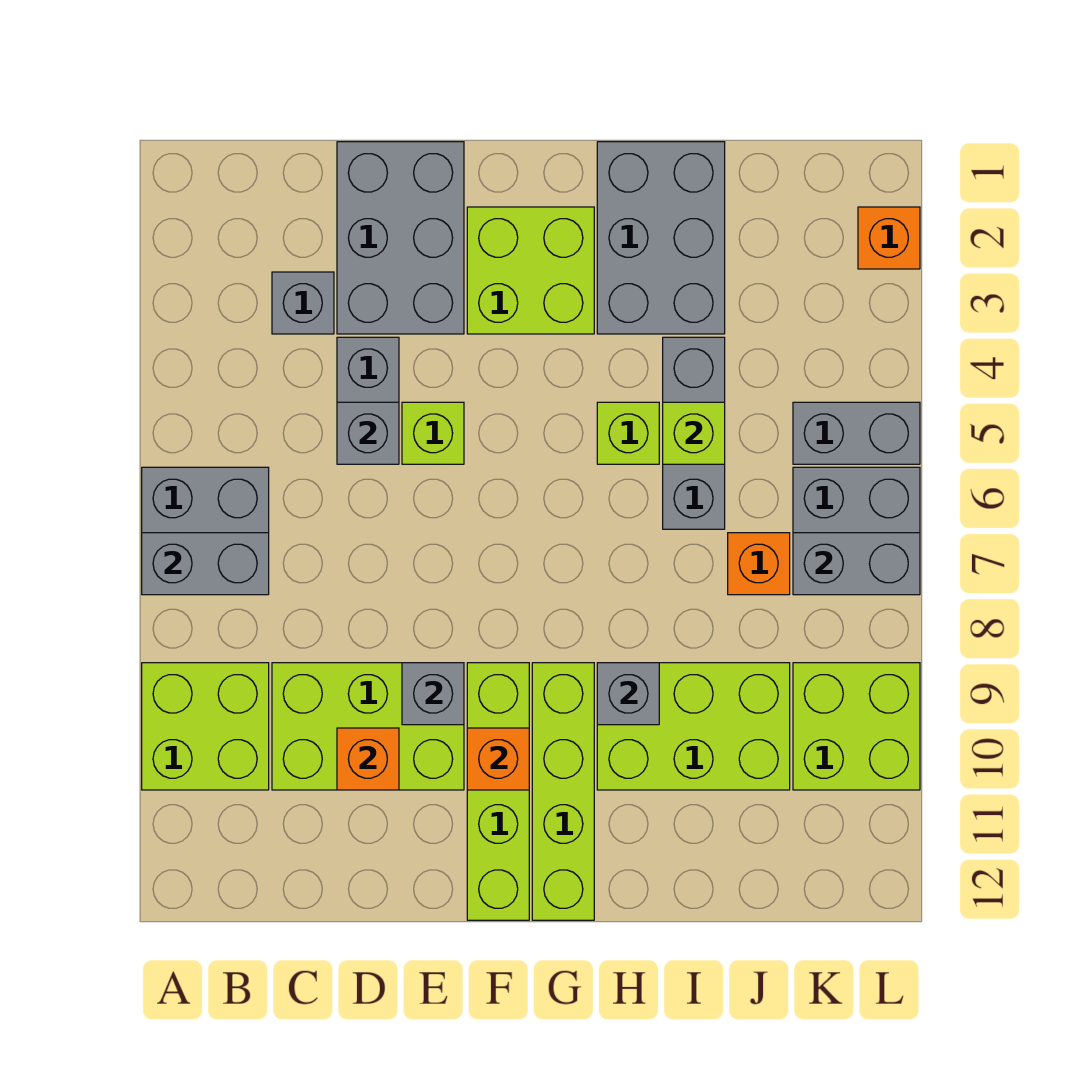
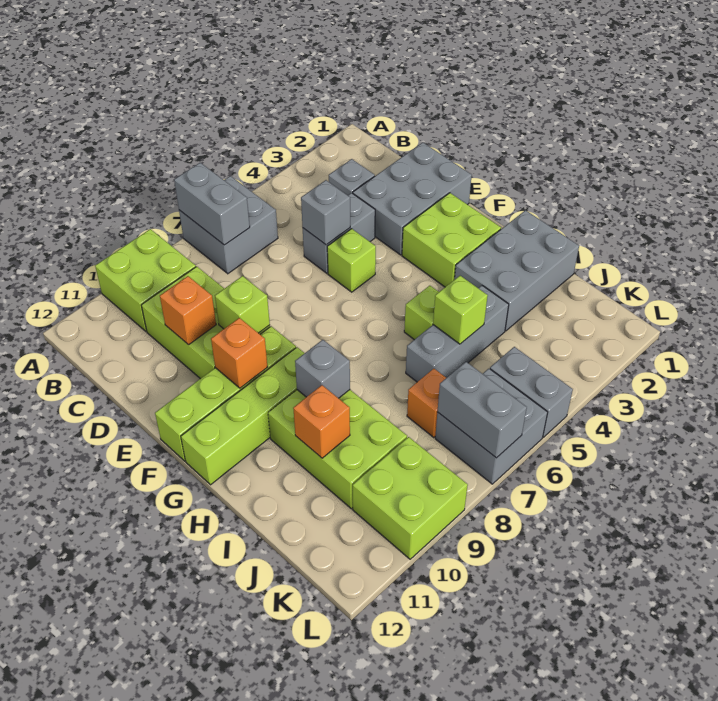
grey 1x1 brick [402,663,464,725] -> lime 1x1 brick [215,276,270,333]
orange 1x1 brick [858,207,920,269] -> orange 1x1 brick moved to [293,385,350,458]

